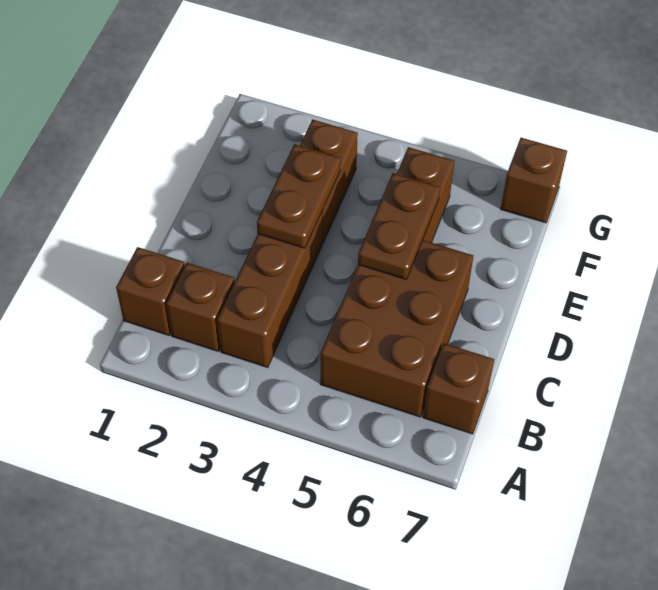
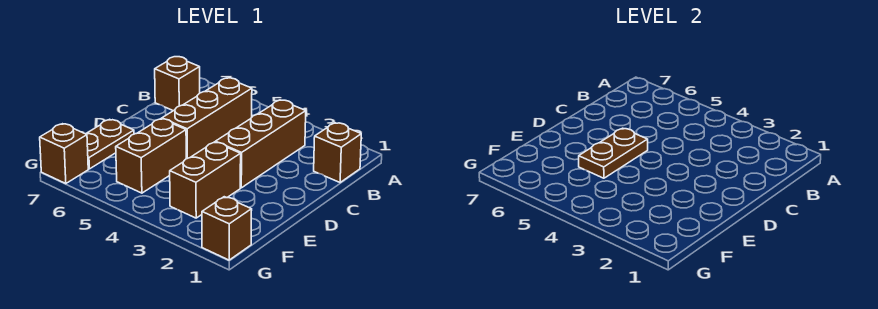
brown 1x1 brick [166,263,235,351] -> brown 1x1 brick moved to [202,197,252,260]
brown 2x3 brick [320,240,473,417] -> brown 1x3 brick [162,78,252,159]
brown 1x2 plate [257,144,341,248] -> brown 1x2 plate moved to [86,119,134,169]

